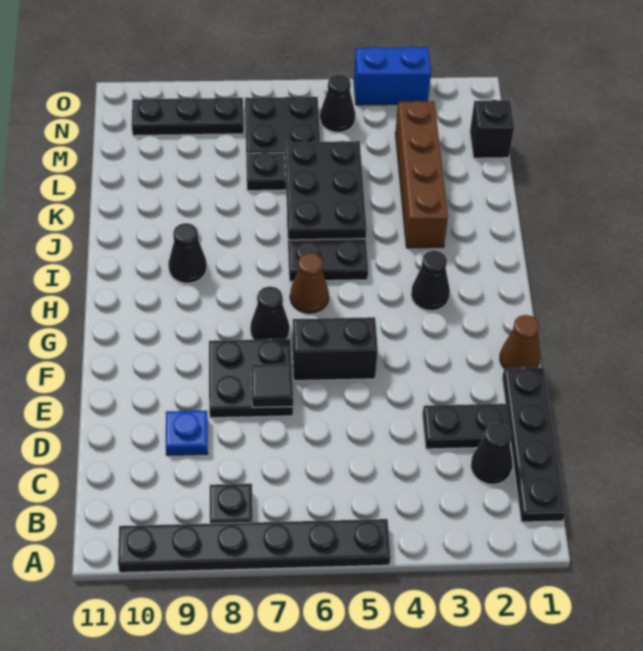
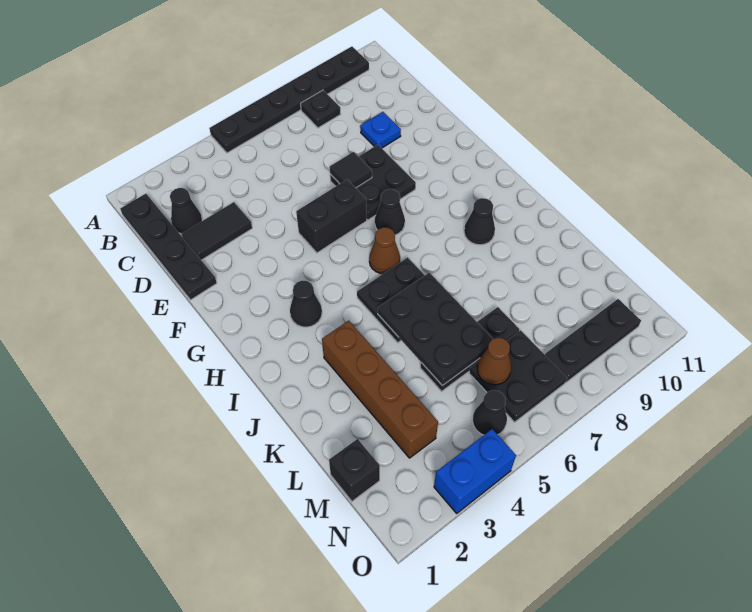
black 1x2 plate [422,404,511,449] -> black 1x2 tile [182,202,252,260]
brown 1x1 cone [500,315,540,369] -> brown 1x1 cone moved to [477,338,511,385]

